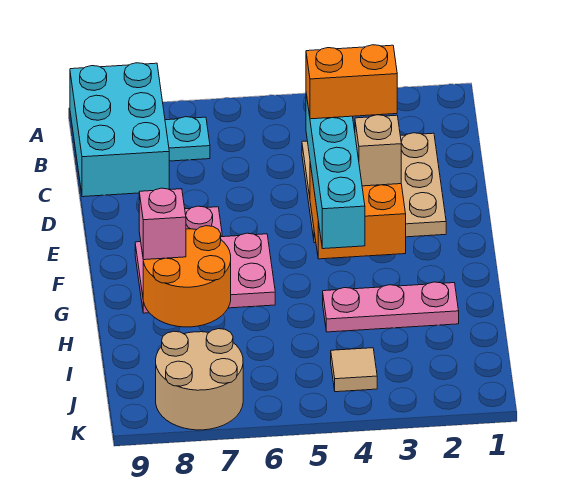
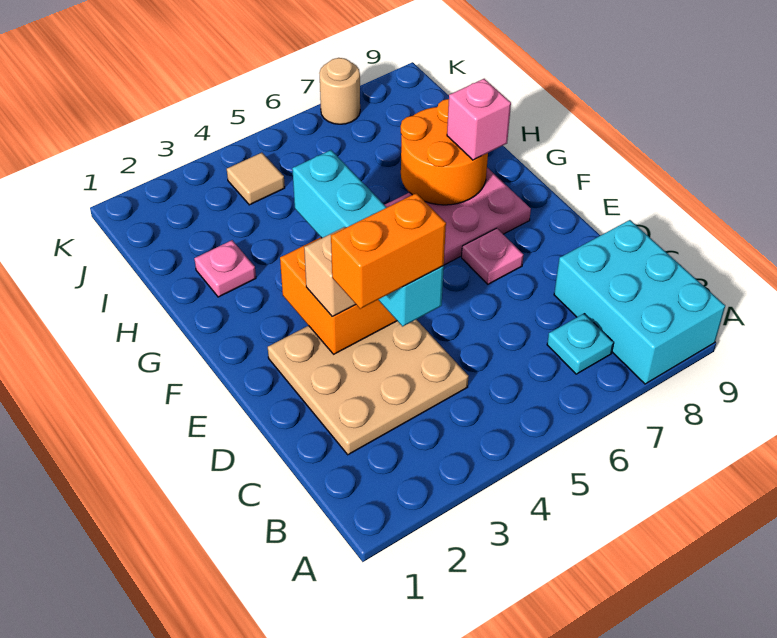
pink 1x3 plate [323,282,459,332] -> pink 1x1 plate [194,240,256,297]
tan 2x2 round brick [156,329,243,430] -> tan 1x1 round brick [320,58,360,124]

